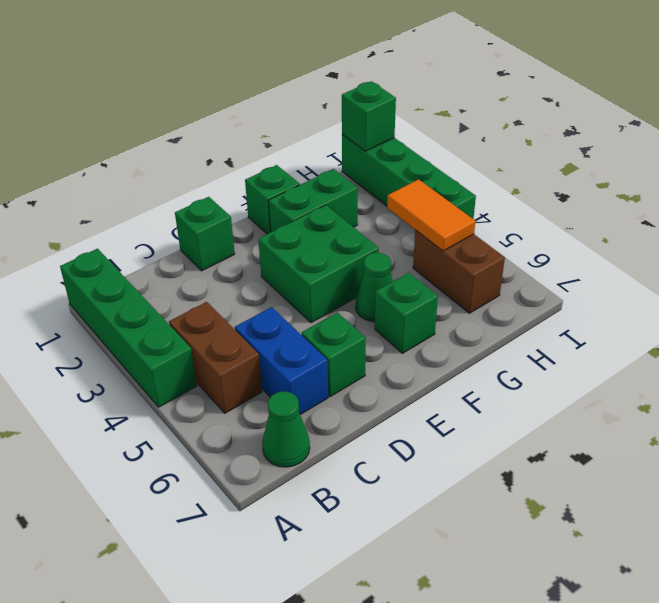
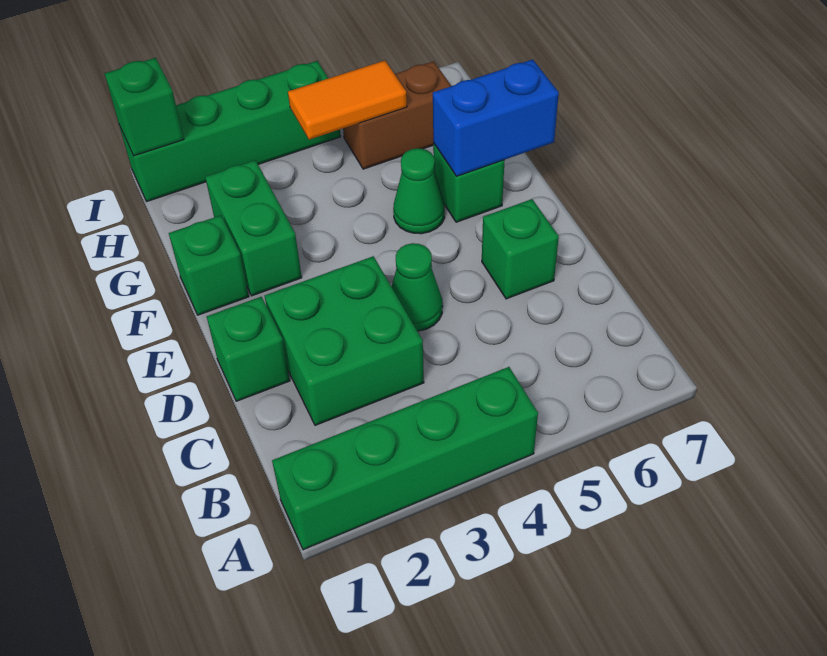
brown 1x2 brick [169,302,262,413] -> none
green 1x1 cone [262,391,310,467] -> green 1x1 cone moved to [392,243,443,331]
blue 1x2 brick [235,307,328,415] -> blue 1x2 brick moved to [433,59,559,176]
green 2x2 brick [258,205,379,323] -> green 2x2 brick moved to [265,256,424,425]

